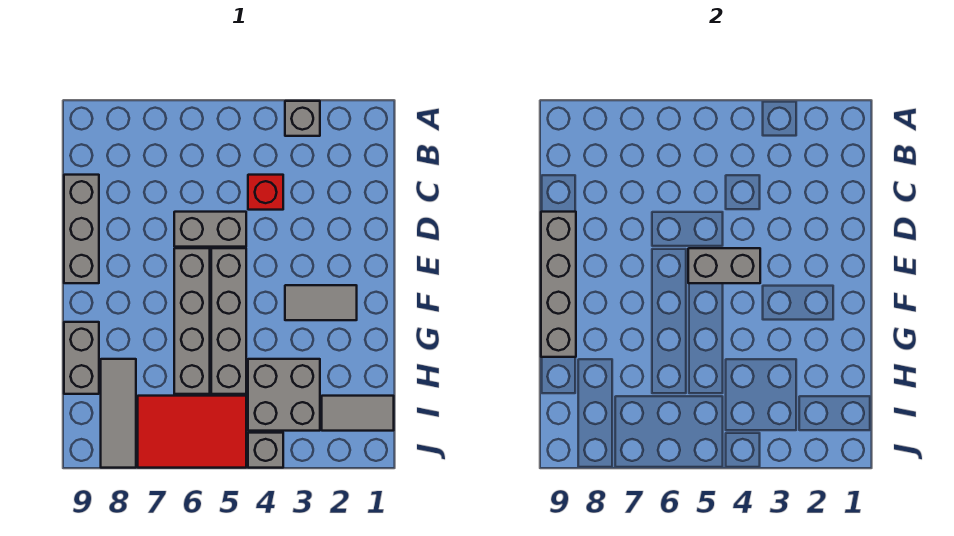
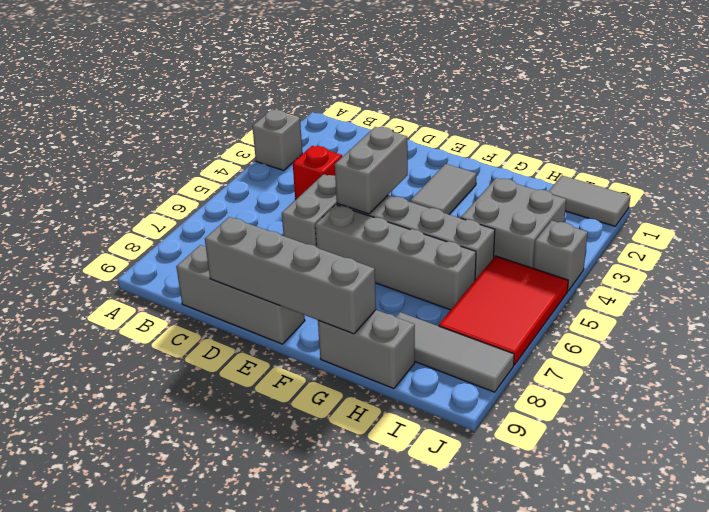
grey 1x2 tile [322,396,394,431] -> grey 1x2 tile turned to [549,176,630,226]

